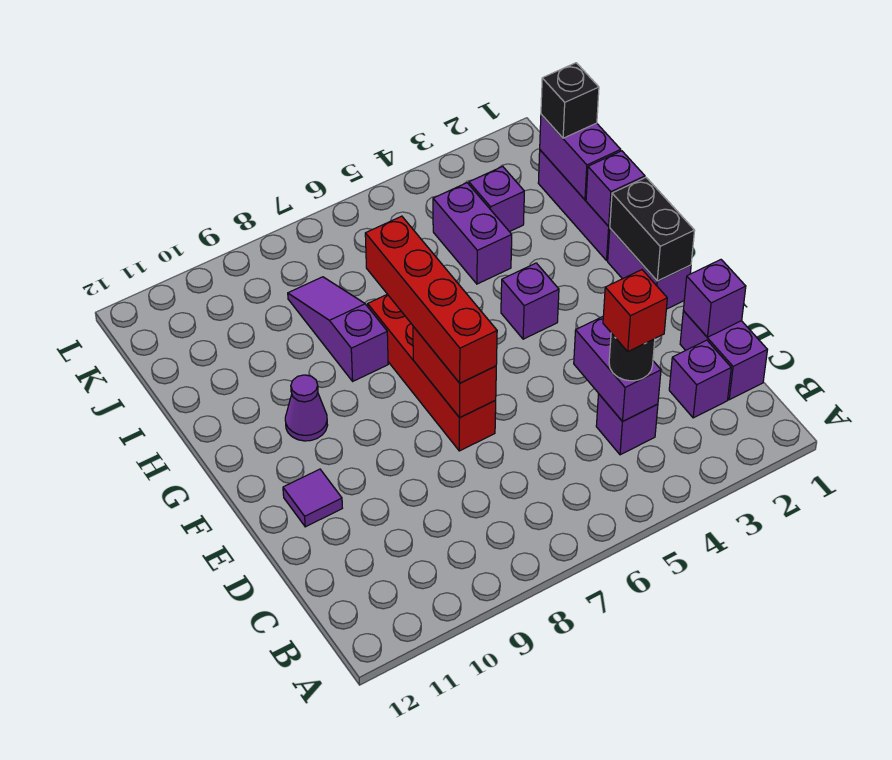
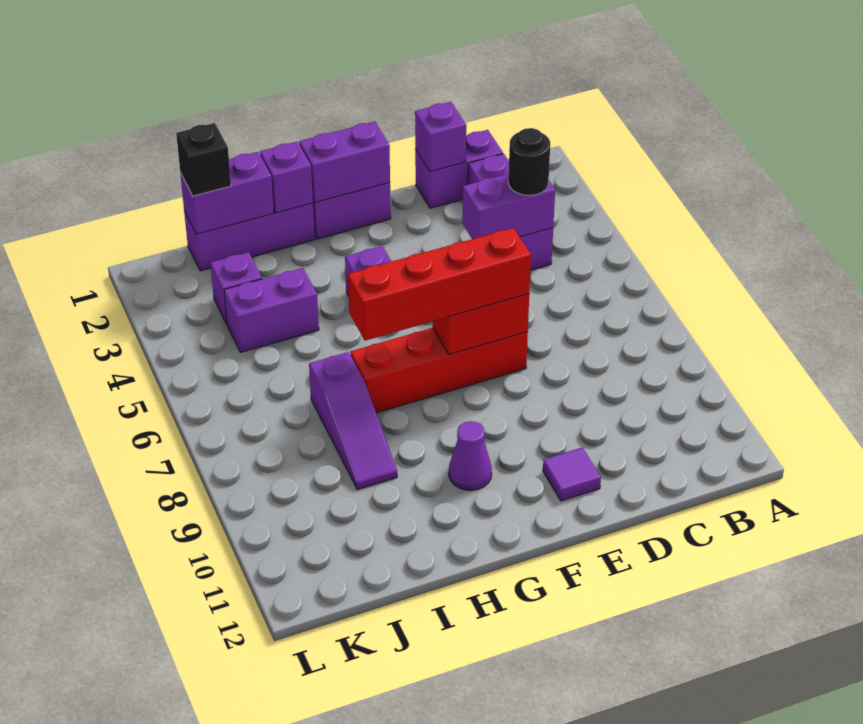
red 1x1 brick [603,270,667,351] -> none
black 1x2 brick [610,177,695,281] -> purple 1x2 brick [299,122,390,202]
purple 1x3 slope [288,277,388,381] -> purple 1x3 slope turned to [309,352,397,490]

